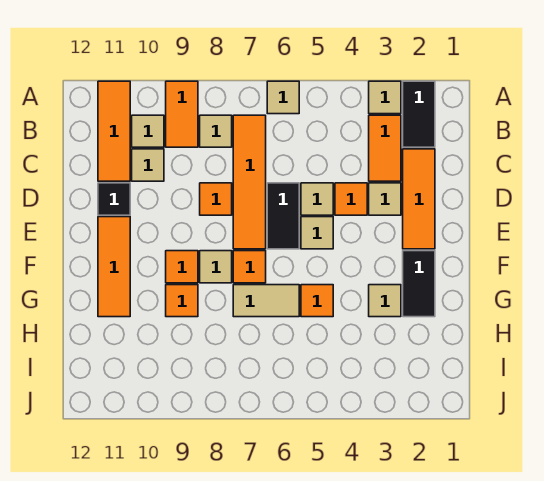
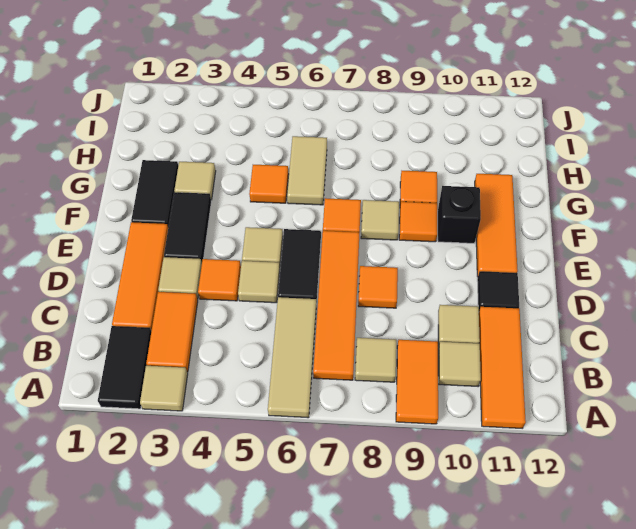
tan 1x1 tile [267,81,299,114] -> tan 1x3 tile [268,297,316,418]
none -> black 1x2 tile [164,192,211,262]
none -> black 1x1 brick [438,186,481,243]
tan 1x2 tile [233,285,299,317] -> tan 1x2 tile turned to [287,136,327,205]

